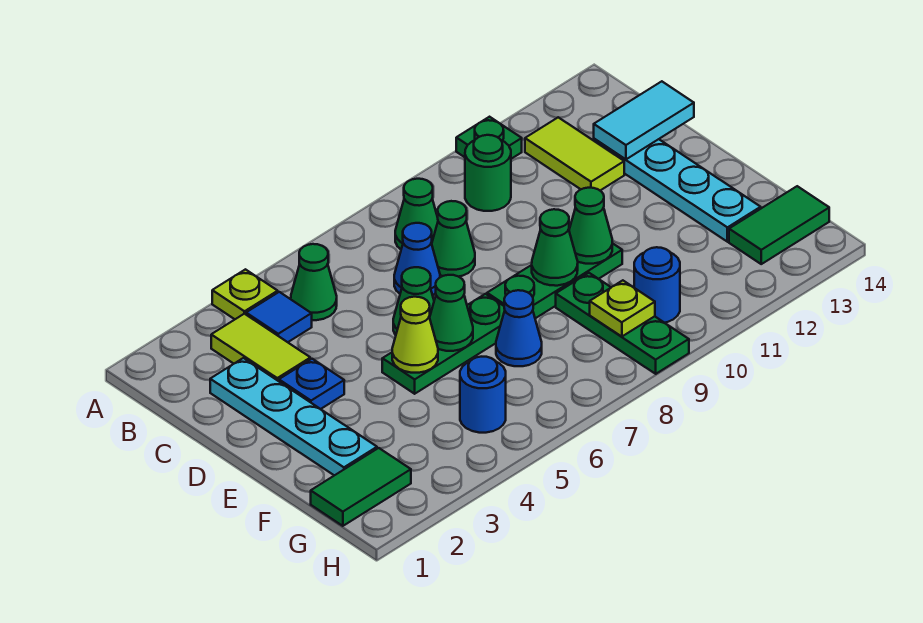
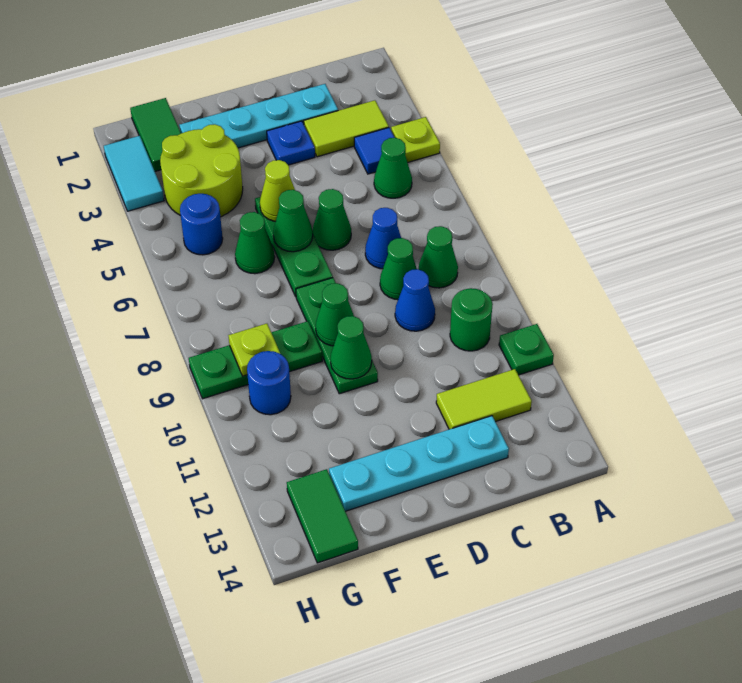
cyan 1x2 tile [594,81,694,159] -> cyan 1x2 tile moved to [104,136,164,211]
none -> lime 2x2 round brick [160,124,243,217]
none -> green 1x1 cone [235,212,275,274]
blue 1x1 cone [496,290,542,366] -> blue 1x1 cone moved to [395,269,435,331]

